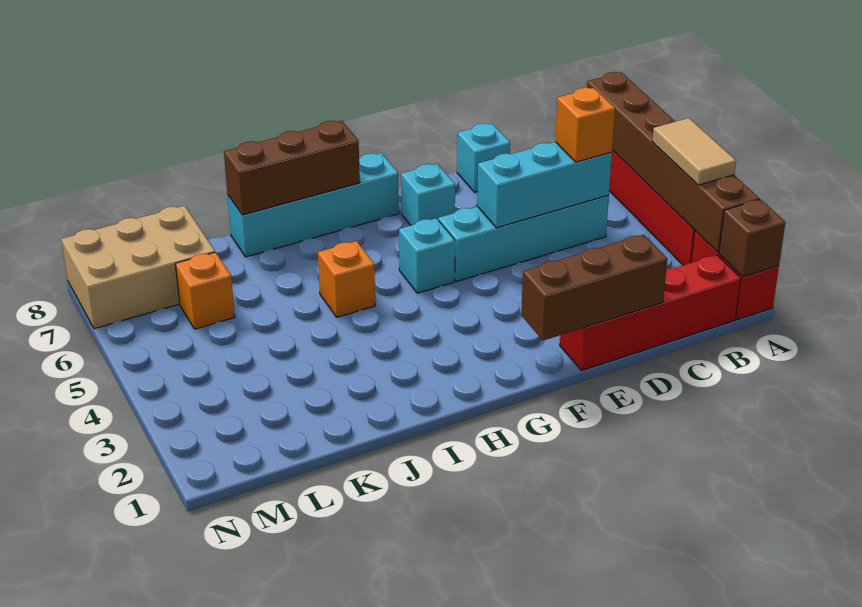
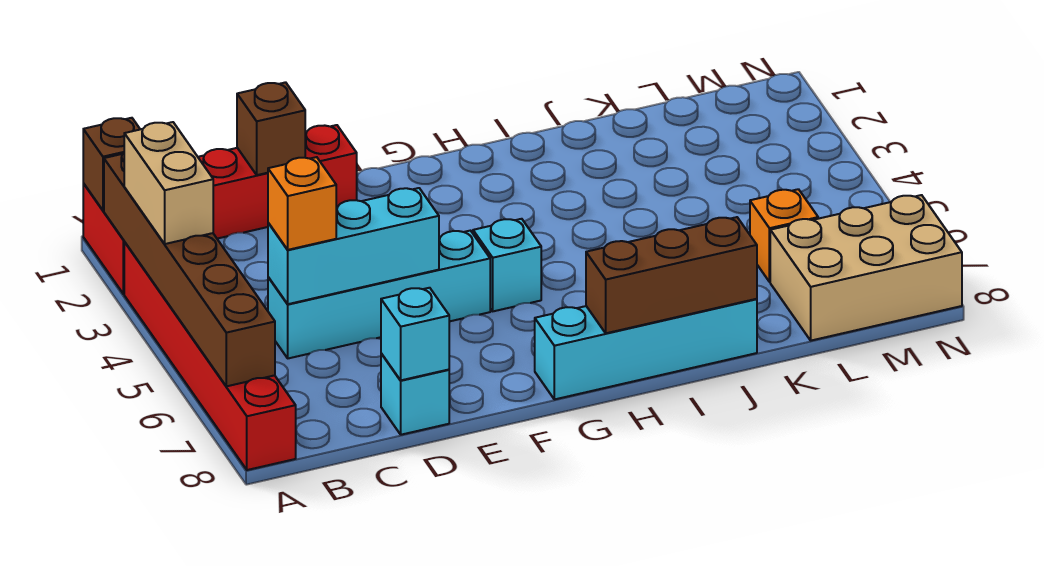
tan 1x2 tile [652,118,736,185] -> tan 1x2 brick [124,122,213,244]
brown 1x3 brick [521,235,667,341] -> brown 1x1 brick [237,82,305,175]
cyan 1x1 brick [401,164,455,225] -> cyan 1x1 brick moved to [381,288,449,380]
orange 1x1 brick [318,241,375,317] -> none

